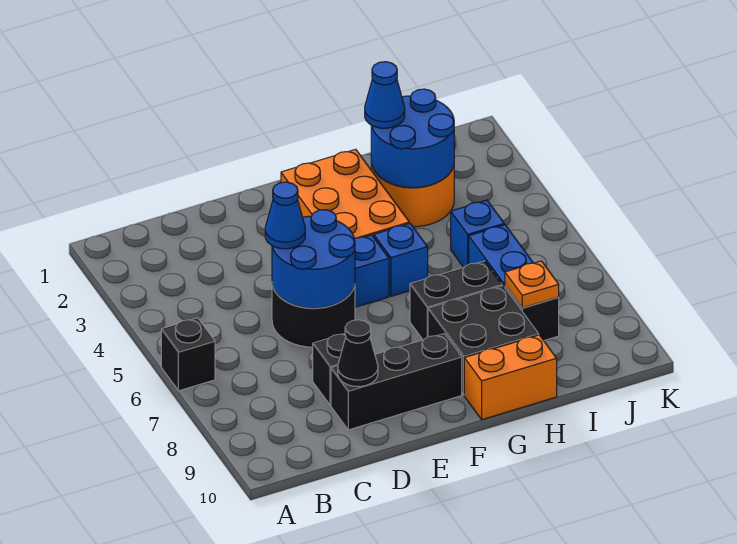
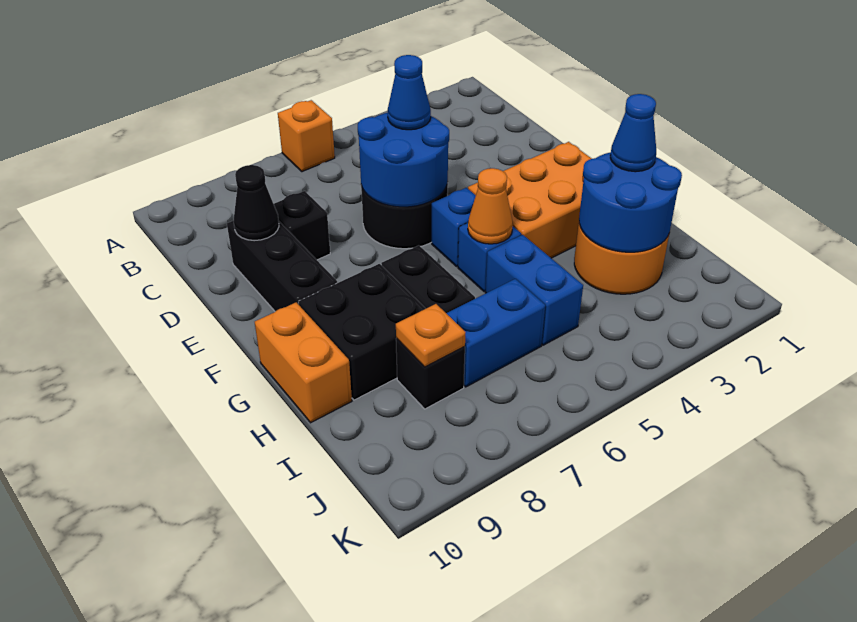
black 1x1 brick [161,318,215,391] -> orange 1x1 brick [278,100,335,172]
none -> orange 1x1 cone [468,168,513,244]
blue 1x1 brick [451,200,504,267] -> blue 1x2 brick [485,235,583,345]

